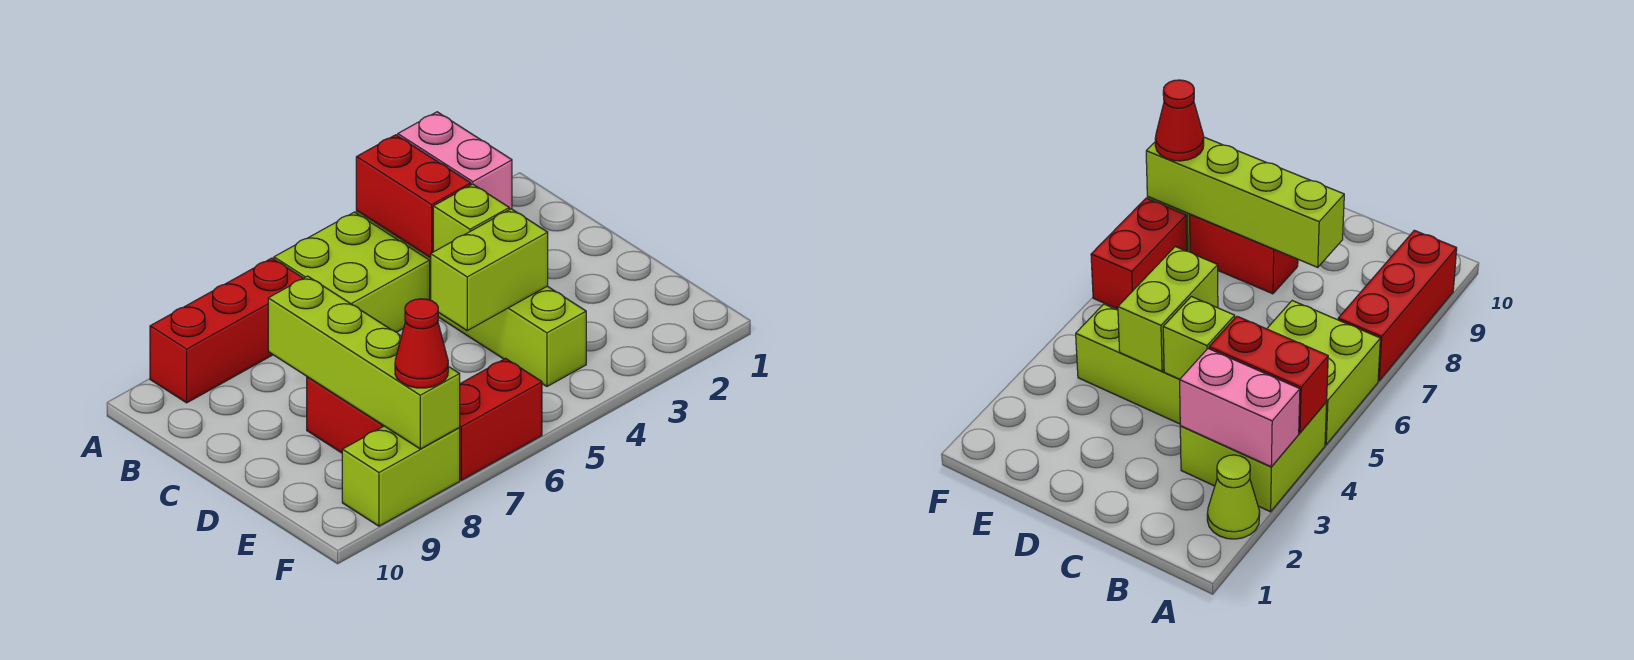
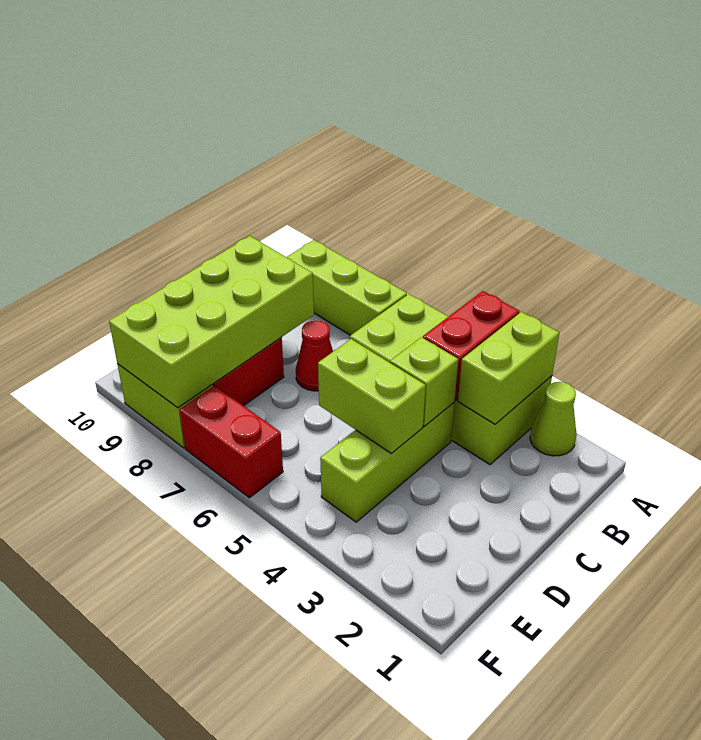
pink 1x2 brick [398,112,512,210] -> lime 1x2 brick [458,312,559,424]
red 1x3 brick [150,258,303,403] -> lime 1x3 brick [286,240,407,335]
lime 1x4 brick [268,276,460,449] -> lime 2x4 brick [109,236,314,408]
red 1x1 cone [395,299,448,388] -> red 1x1 cone moved to [296,320,333,391]

